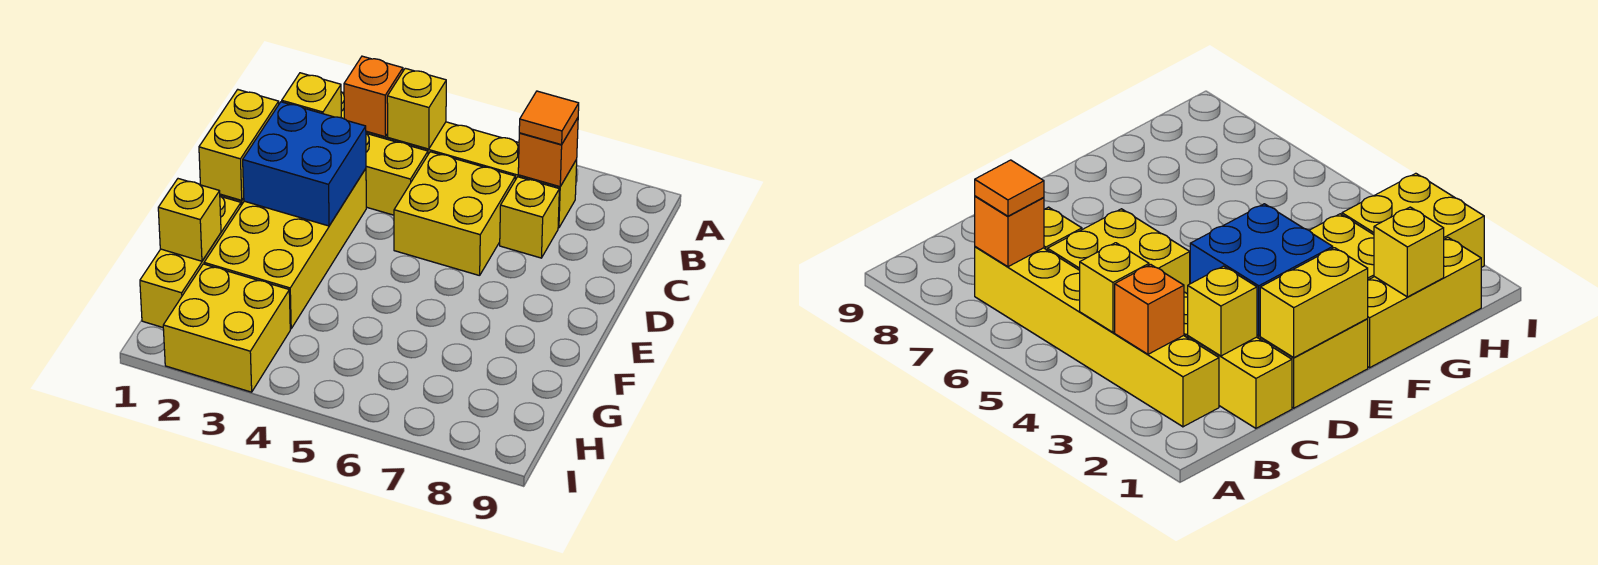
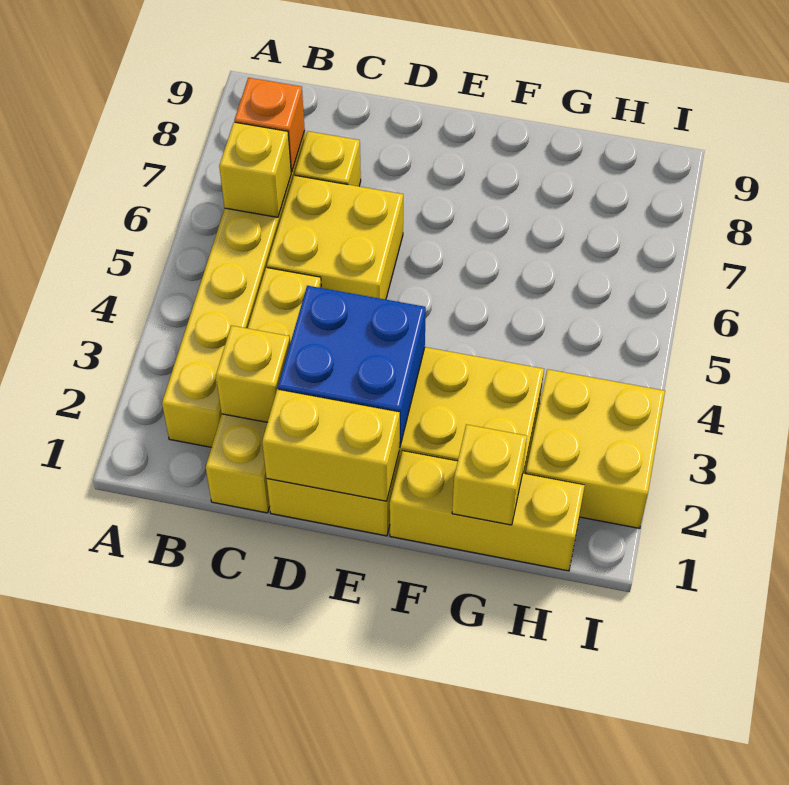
orange 1x1 brick [344,56,403,137] -> none
yellow 1x1 brick [387,68,446,149] -> yellow 1x1 brick moved to [219,122,291,217]
orange 1x1 tile [519,91,579,145] -> none

